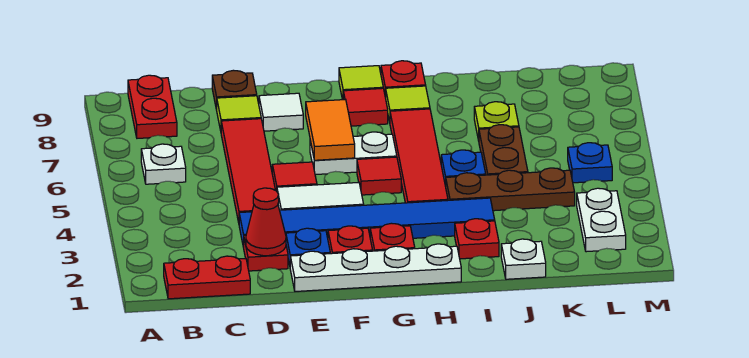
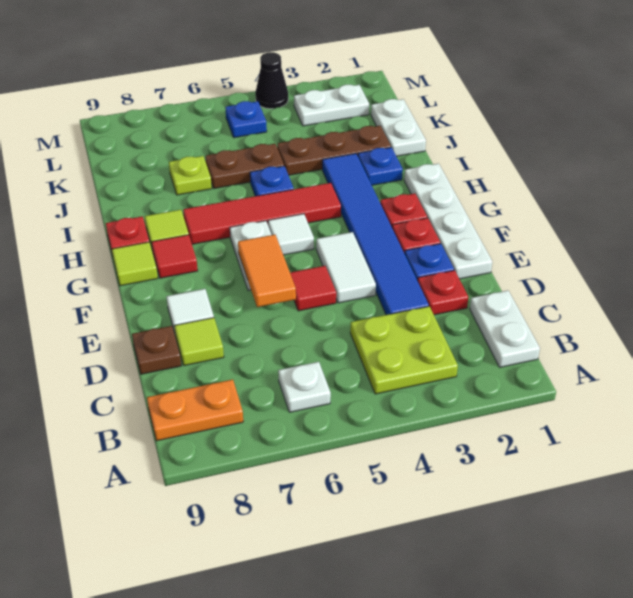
red 1x2 plate [164,256,250,299] -> white 1x2 plate [470,290,540,367]
none -> lime 2x2 plate [350,306,458,394]
red 1x2 plate [128,75,177,138] -> orange 1x2 plate [147,380,243,441]
red 1x1 cone [246,188,286,256] -> none
red 1x4 tile [221,119,275,223] -> none
orange 1x2 tile [306,100,355,160] -> orange 1x2 tile turned to [238,235,296,307]
red 1x1 tile [357,157,401,195] -> white 1x1 tile [268,214,314,255]
red 1x1 plate [455,219,499,259] -> blue 1x1 plate [358,147,403,185]
brown 1x3 plate [446,168,575,211] -> brown 1x3 plate turned to [277,126,391,175]
white 1x1 plate [501,239,546,279] -> white 1x2 plate [371,99,426,156]
none -> black 1x1 cone [255,52,288,109]

